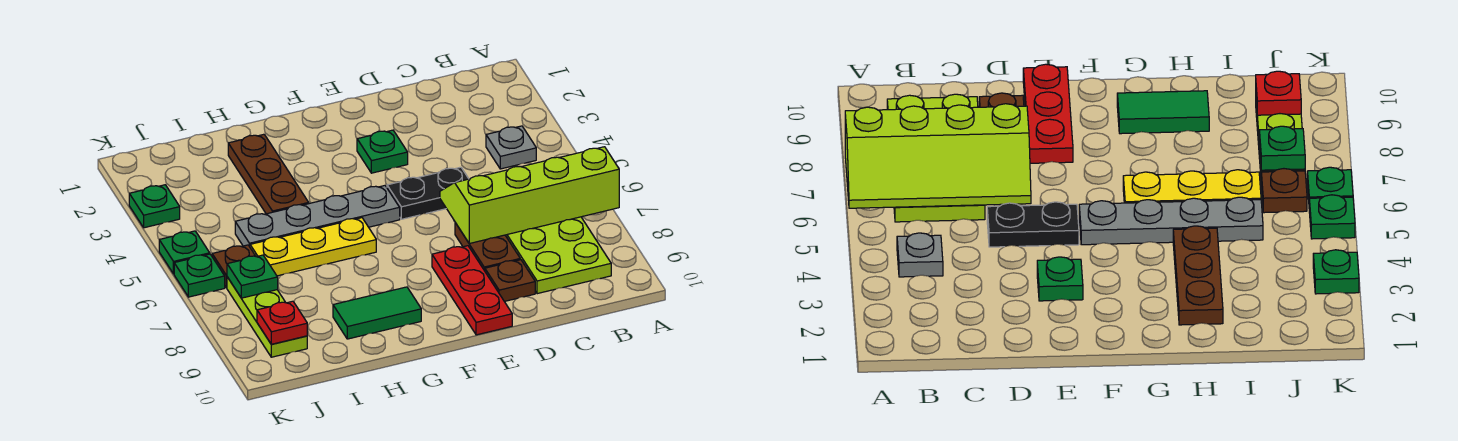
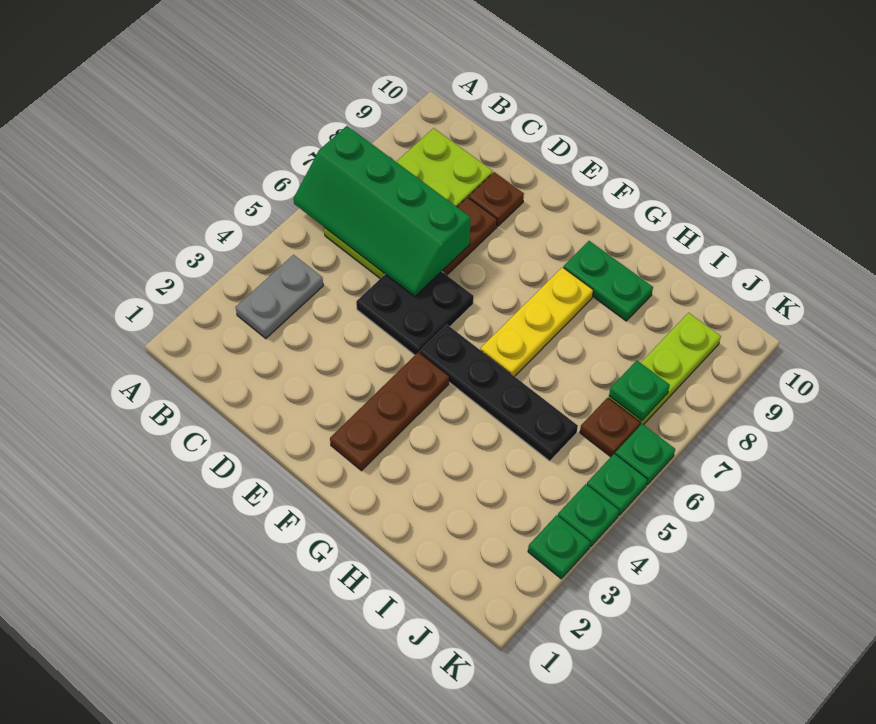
lime 2x4 slope [440,147,619,243] -> green 2x4 slope [293,126,471,297]
grey 1x1 plate [486,126,536,169] -> grey 1x2 plate [236,255,323,339]
black 1x2 plate [387,167,469,219] -> black 2x2 plate [356,272,474,355]
green 1x1 plate [357,130,408,173] -> green 1x1 plate moved to [558,484,619,547]
red 1x3 plate [432,246,512,335] -> none
grey 1x4 plate [235,186,400,247] -> black 1x4 plate [419,325,578,461]
yellow 1x3 plate [250,218,376,276] -> yellow 1x3 plate turned to [481,267,593,377]
green 1x2 tile [333,287,421,339] -> green 1x2 plate [563,241,653,321]
brown 1x3 plate [228,134,309,214] -> brown 1x3 plate moved to [330,353,449,471]
red 1x1 plate [257,301,307,344] -> none

